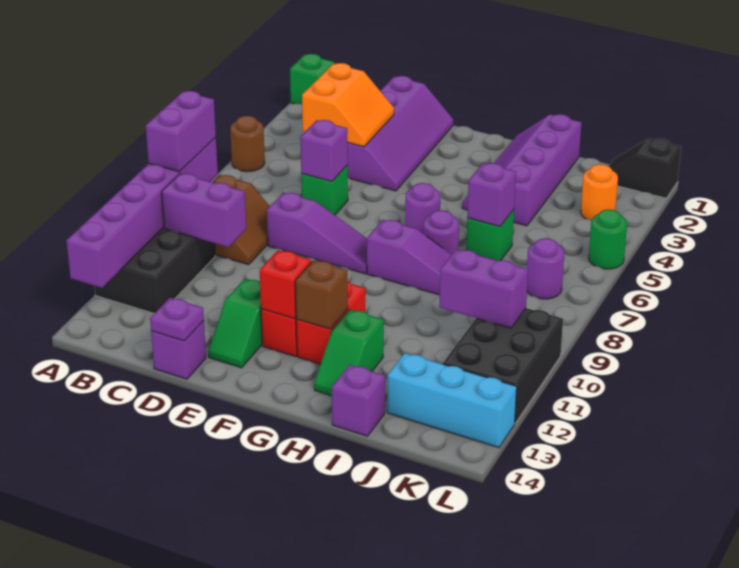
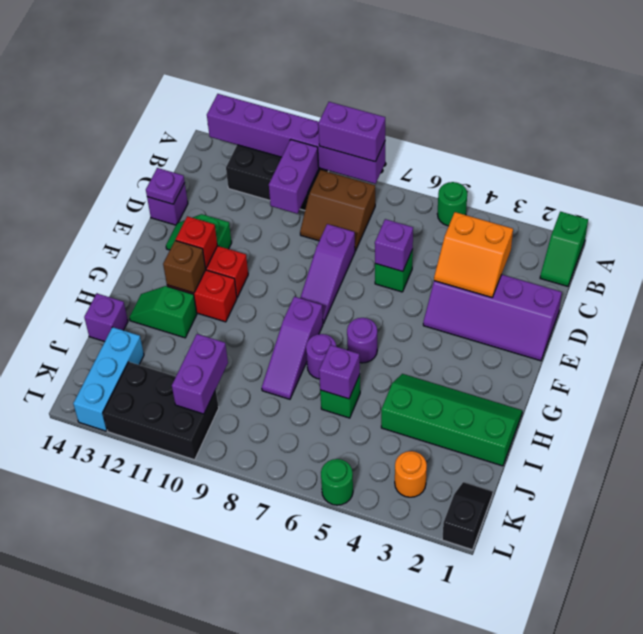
brown 1x1 round brick [230,116,265,172] -> green 1x1 round brick [437,182,467,226]
purple 2x4 slope [462,114,582,226] -> green 2x4 slope [381,374,522,466]
purple 1x1 round brick [527,238,564,299] -> none

